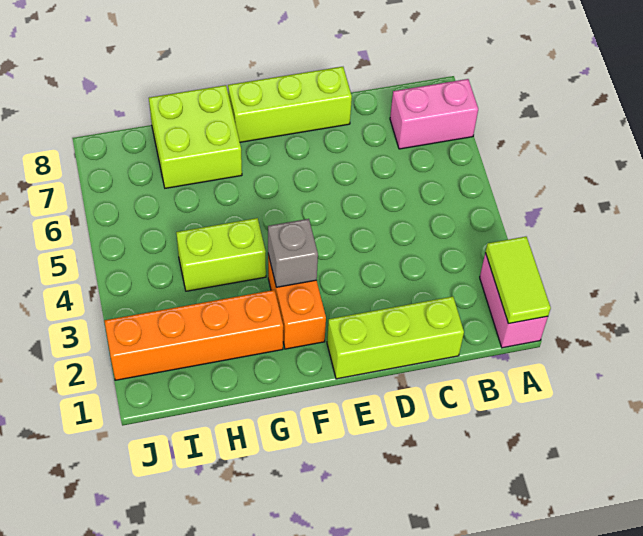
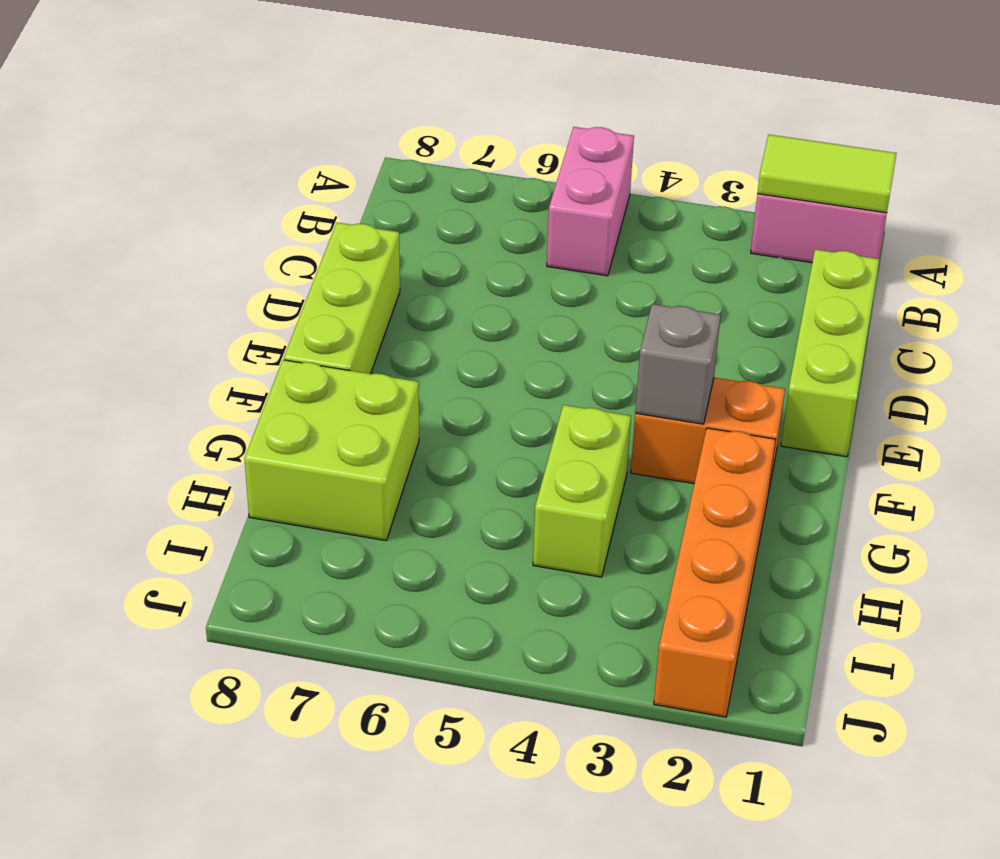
pink 1x2 brick [390,79,478,149] -> pink 1x2 brick moved to [547,127,634,276]

